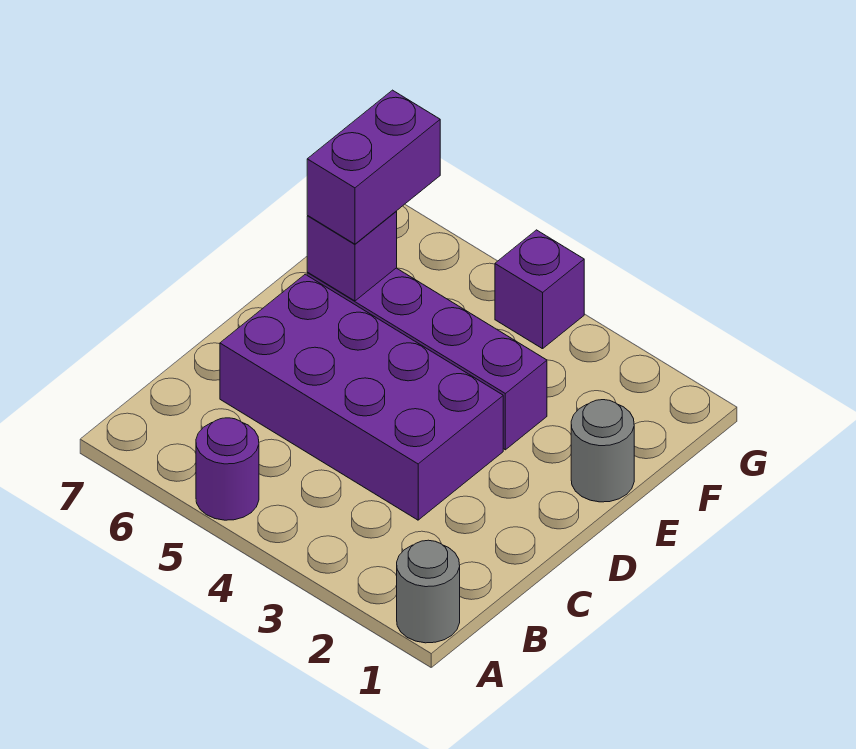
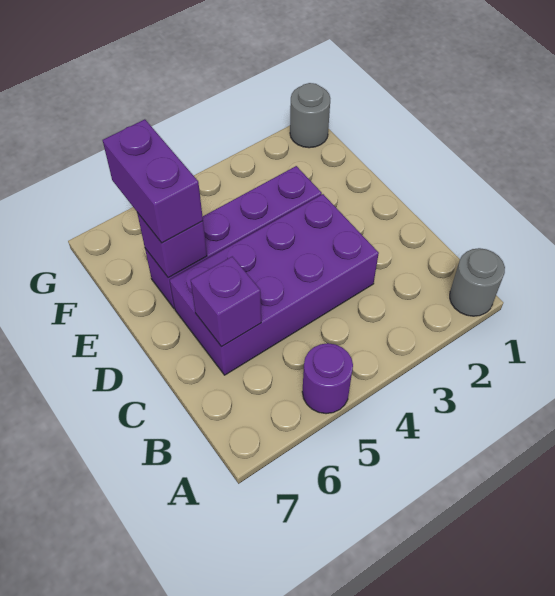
grey 1x1 round brick [571,400,634,502] -> grey 1x1 round brick moved to [290,83,330,148]
purple 1x1 brick [495,230,584,349] -> purple 1x1 brick moved to [191,257,261,347]

